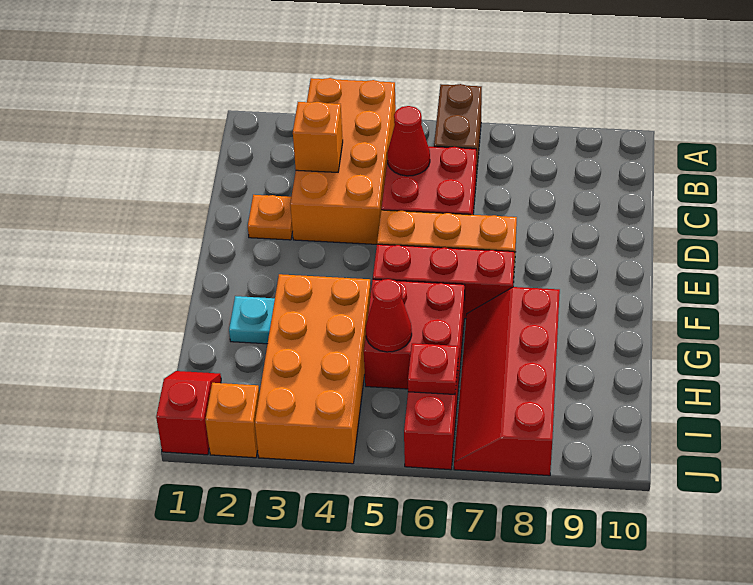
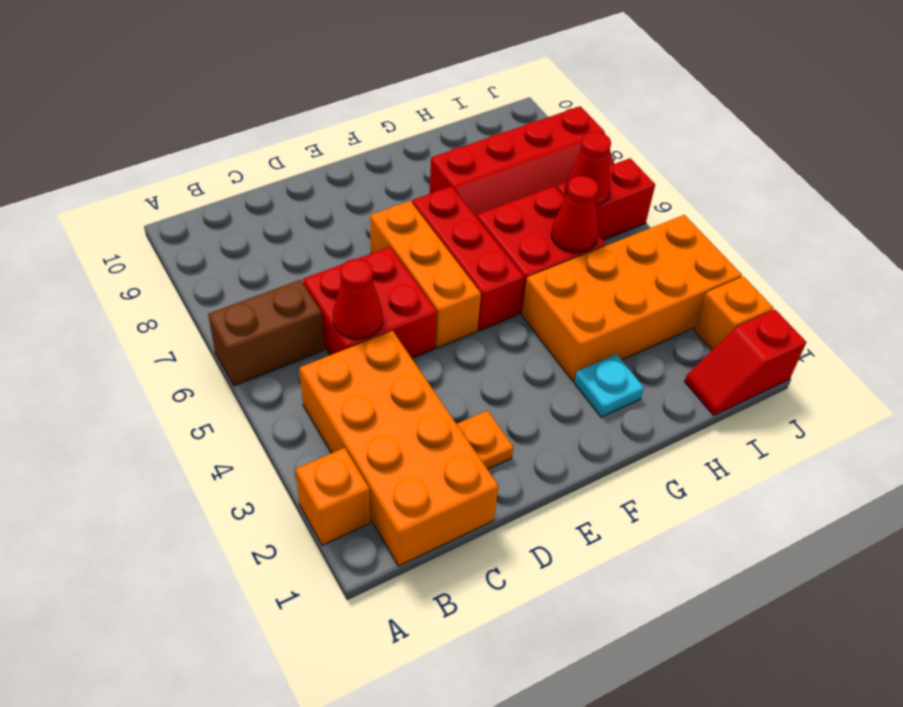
orange 2x4 brick [290,78,396,244] -> orange 2x4 brick turned to [300,331,499,566]
orange 1x1 brick [293,102,343,172] -> orange 1x1 brick moved to [296,448,370,545]
red 1x1 plate [408,343,458,395] -> red 1x1 cone [565,132,611,206]

